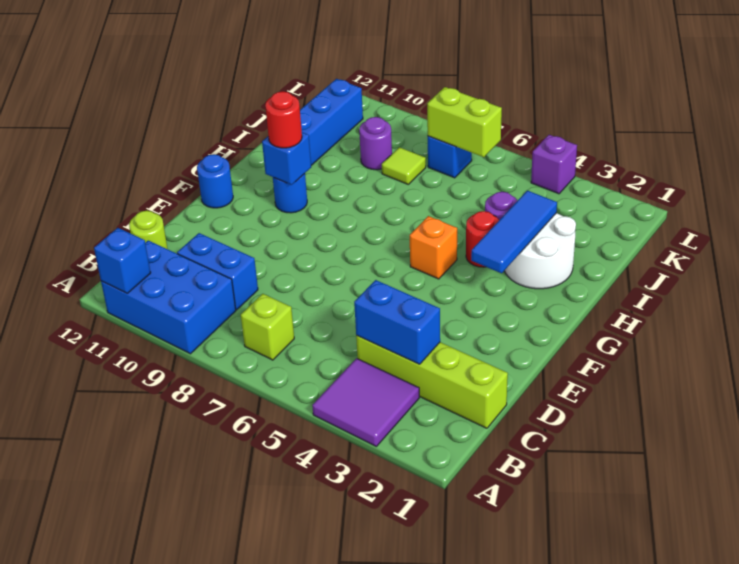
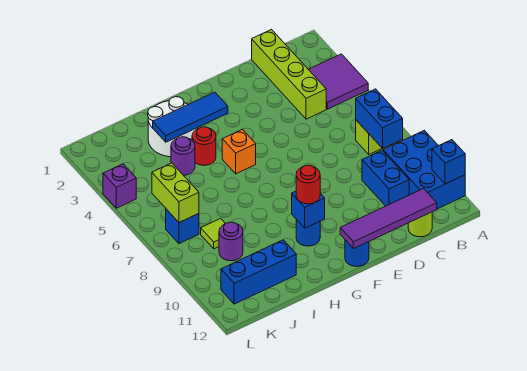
blue 1x2 brick [354,280,440,364] -> blue 1x2 brick moved to [356,89,403,148]
none -> purple 1x4 tile [340,189,437,249]

